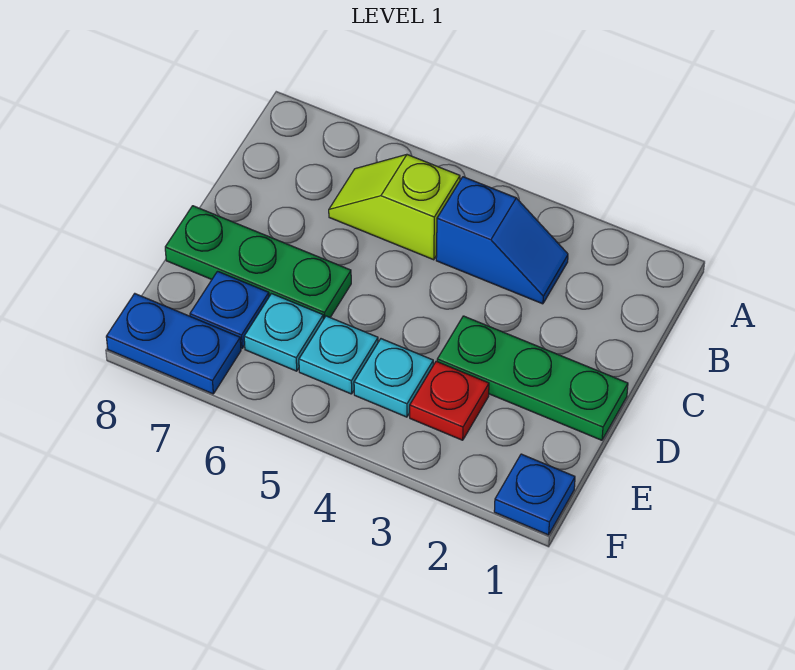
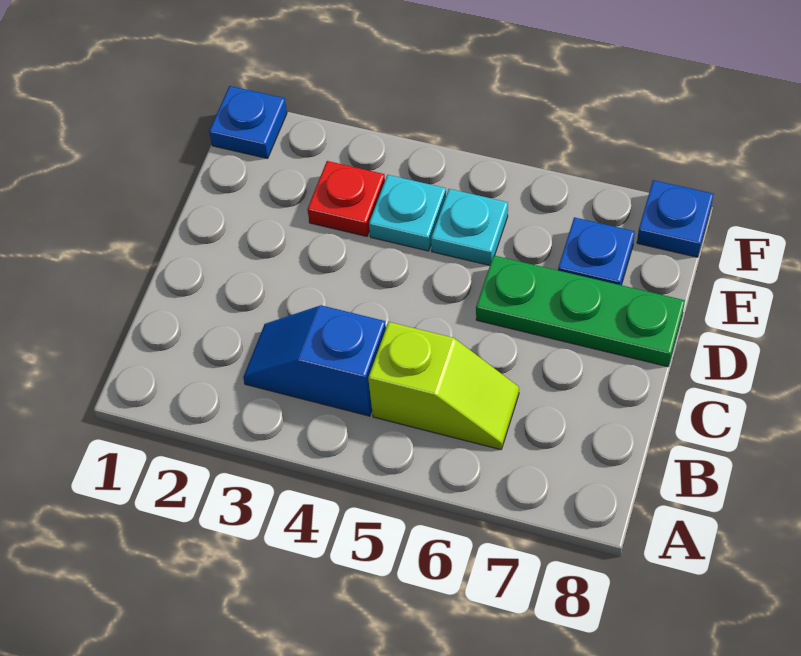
green 1x3 plate [437,316,628,440] -> none
cyan 1x1 plate [244,294,323,371] -> none
blue 1x2 plate [106,294,241,394] -> blue 1x1 plate [637,180,713,257]

